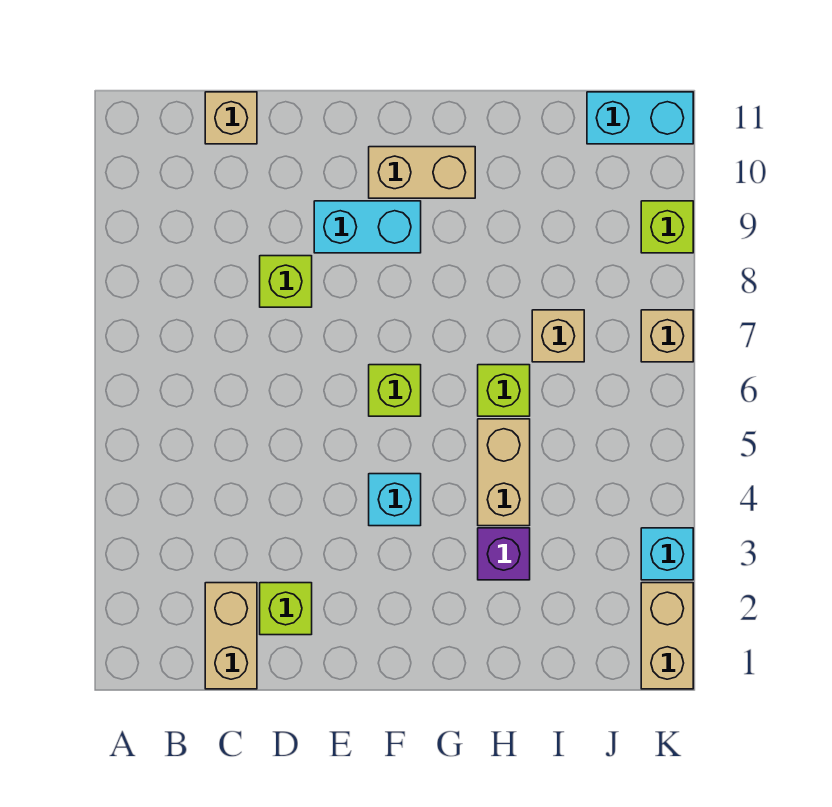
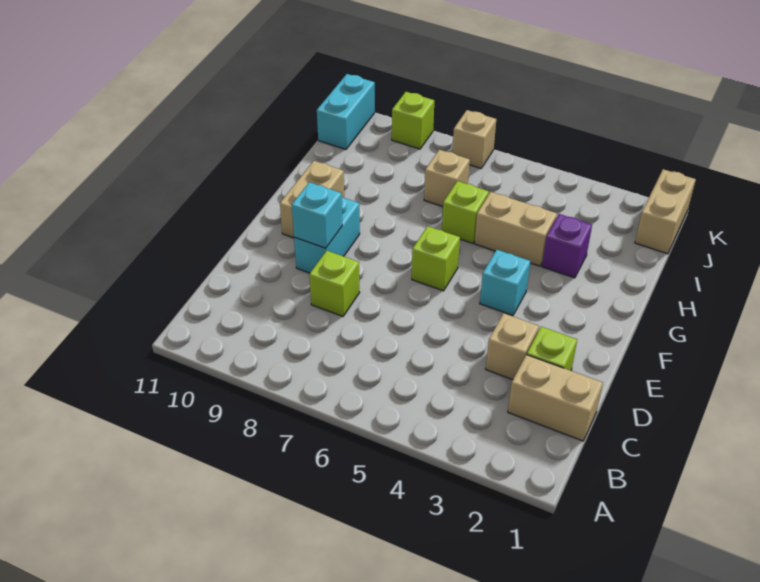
tan 1x1 brick [205,92,257,144] -> tan 1x1 brick moved to [486,313,539,380]
tan 1x2 brick [641,583,693,689] -> tan 1x2 brick turned to [635,169,696,254]
cyan 1x1 brick [641,528,693,580] -> cyan 1x1 brick moved to [292,182,342,248]

